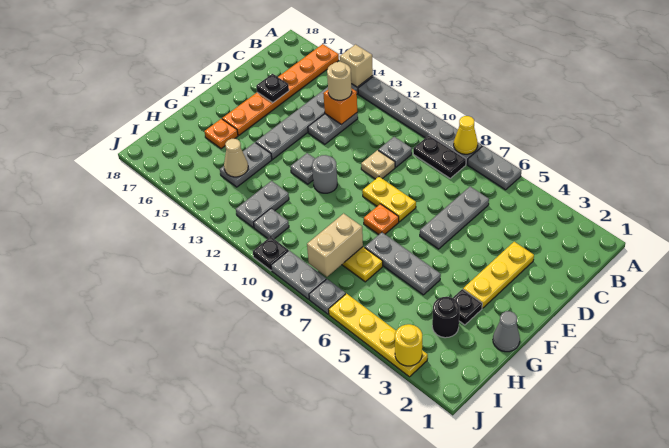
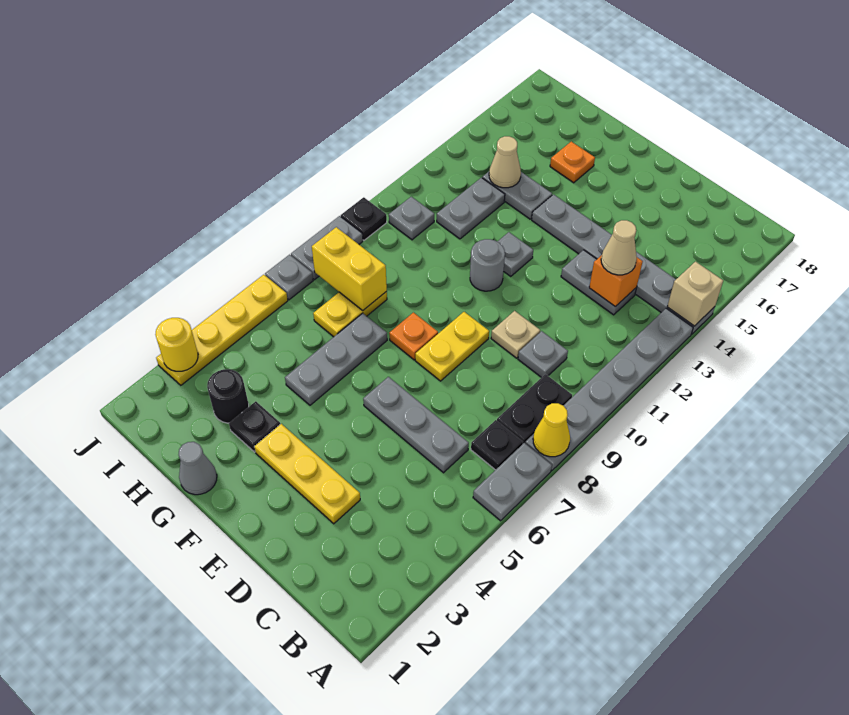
orange 1x6 plate [222,44,339,135] -> none
tan 1x1 round brick [327,62,352,100] -> tan 1x1 cone [601,220,637,275]
black 1x1 plate [256,74,289,103] -> black 1x1 plate moved to [471,420,523,470]
tan 1x2 brick [307,213,363,277] -> yellow 1x2 brick [312,227,387,310]
grey 1x2 plate [236,181,289,228] -> grey 1x2 plate turned to [437,178,505,239]

